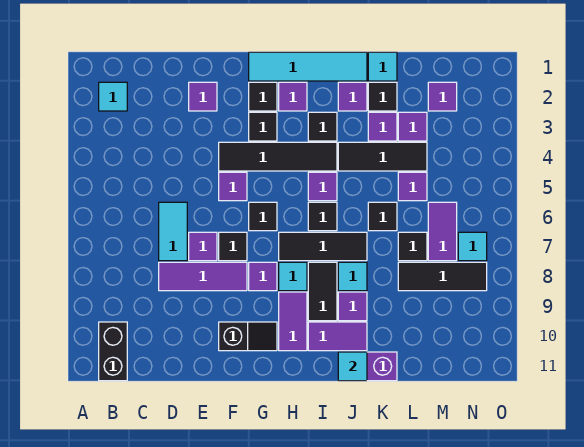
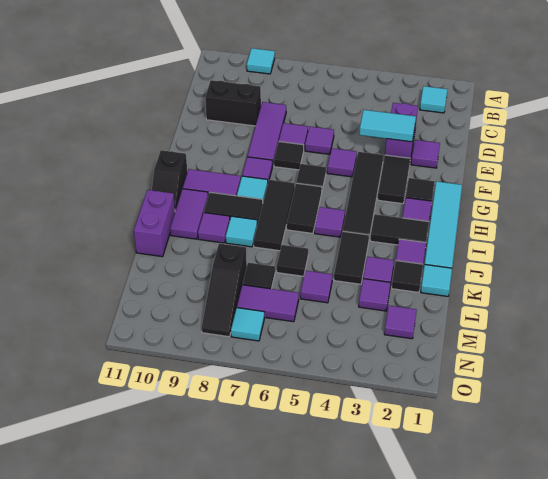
black 1x2 brick [99,322,127,381] -> black 1x2 brick moved to [205,80,261,126]
none -> purple 1x2 brick [385,103,418,160]
cyan 1x2 tile [159,202,187,261] -> cyan 1x2 tile moved to [359,110,416,142]
none -> purple 1x1 tile [305,126,334,154]
black 1x2 slope [219,322,277,351] -> black 1x2 slope moved to [152,150,187,210]
black 1x1 tile [249,112,277,141] -> black 1x2 tile [378,155,410,204]
black 1x1 tile [308,112,337,141] -> black 1x2 tile [370,214,429,245]
black 1x1 tile [308,202,337,231] -> black 1x2 tile [287,183,322,233]
black 1x3 tile [338,142,427,171] -> black 1x2 tile [334,231,369,284]
cyan 1x1 tile [338,352,367,381] -> cyan 1x1 tile moved to [247,48,275,74]
black 1x3 tile [398,262,487,291] -> black 1x3 slope [202,244,247,337]

